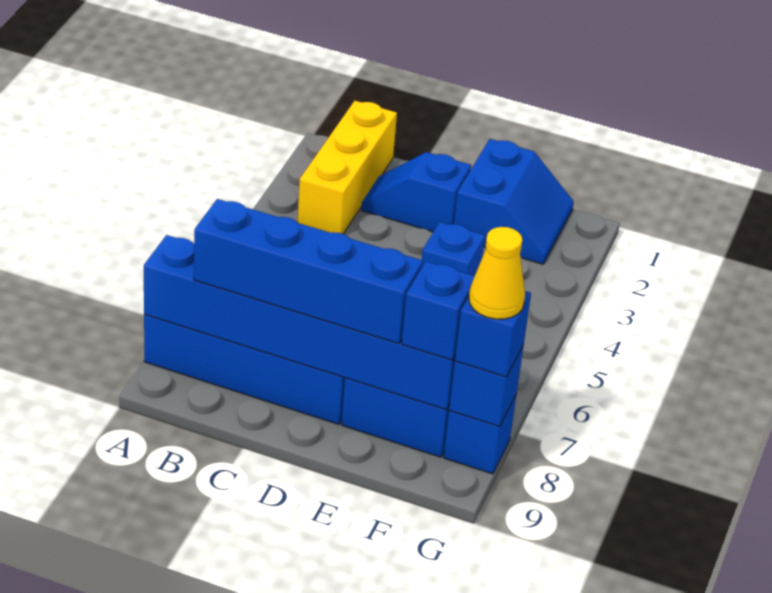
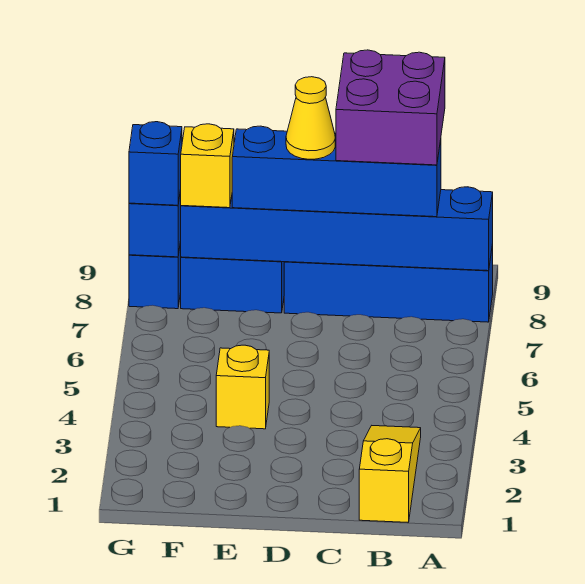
yellow 1x3 brick [298,101,397,234] -> yellow 1x3 slope [359,426,421,522]
none -> purple 2x2 brick [336,50,445,165]
blue 1x2 slope [361,152,471,232] -> none
blue 2x2 slope [454,139,574,264] -> none
blue 1x1 brick [422,222,485,276] -> yellow 1x1 brick [216,345,269,429]
blue 1x1 brick [402,261,475,360] -> yellow 1x1 brick [181,124,234,208]
yellow 1x1 cone [469,227,525,319] -> yellow 1x1 cone moved to [286,77,335,159]

